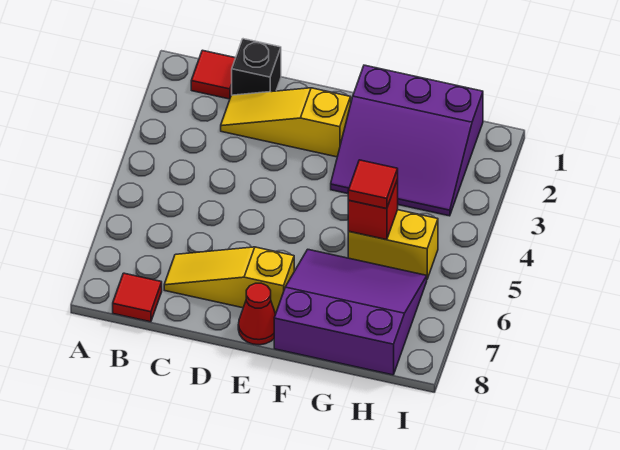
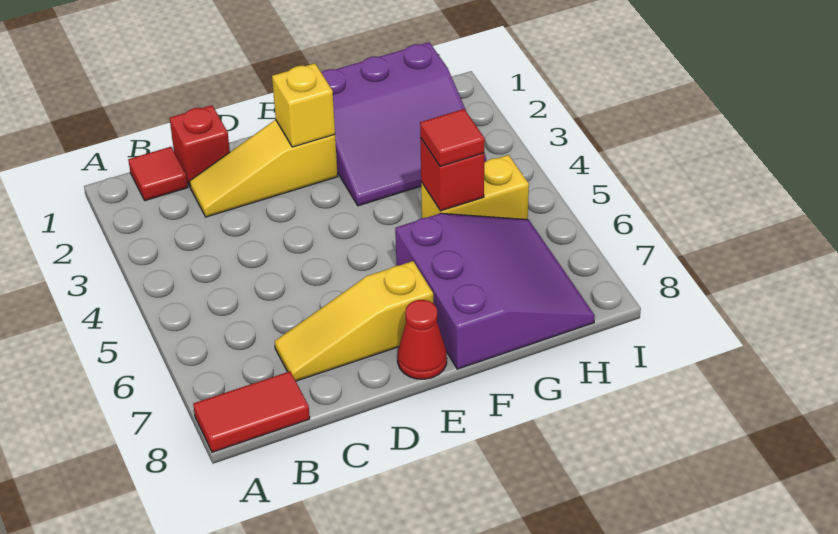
red 1x1 tile [113,273,162,322] -> red 1x2 tile [193,371,310,452]
black 1x1 brick [232,39,281,95] -> red 1x1 brick [170,105,230,186]
none -> yellow 1x1 brick [272,63,335,147]
purple 3x3 slope [274,249,427,375] -> purple 3x3 slope turned to [395,213,595,369]

